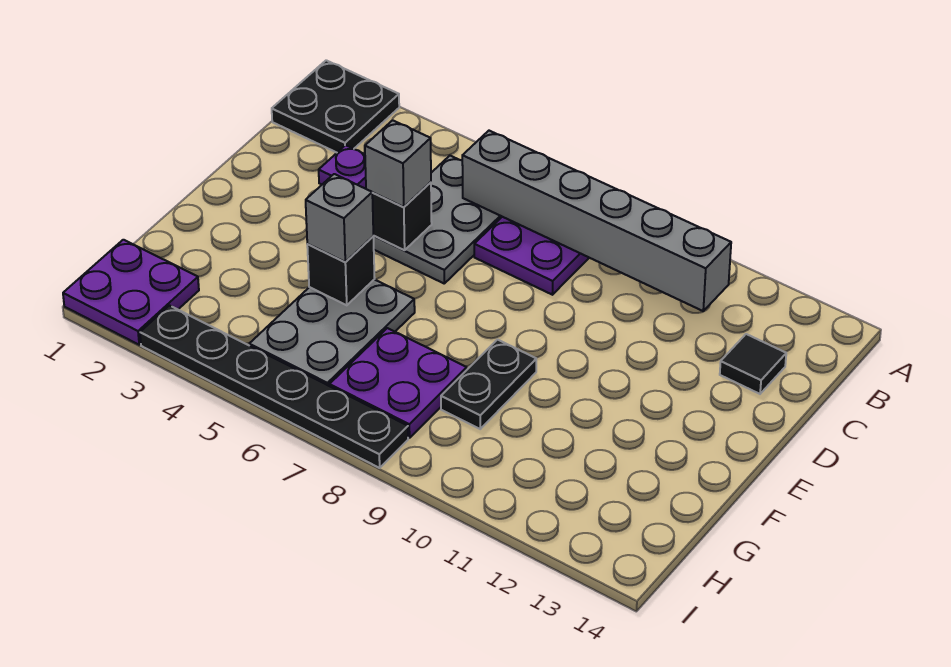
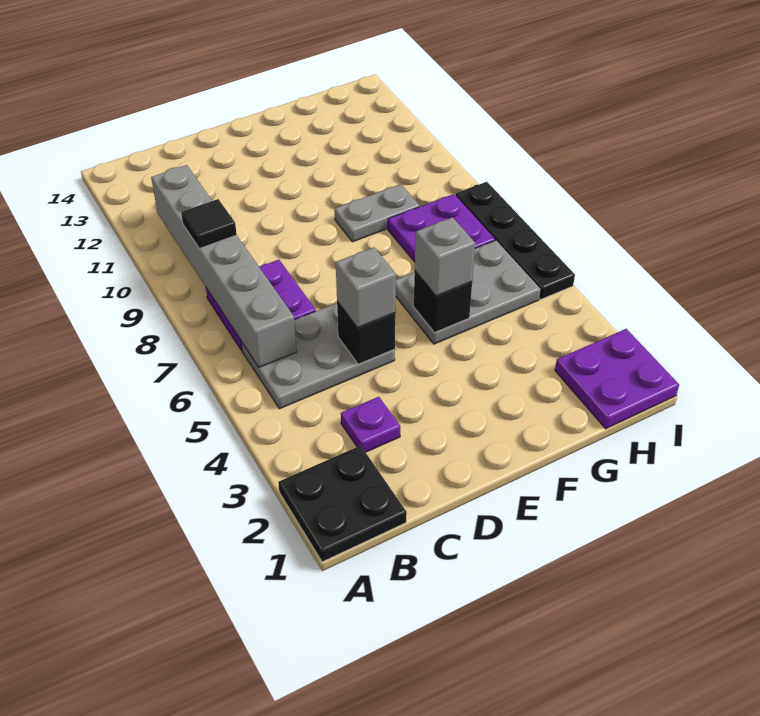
black 1x1 tile [720,334,786,394] -> black 1x1 tile moved to [181,199,237,248]
black 1x2 plate [441,340,536,429] -> grey 1x2 plate [334,184,420,242]
black 1x6 plate [140,306,408,468] -> black 1x4 plate [456,182,575,299]

